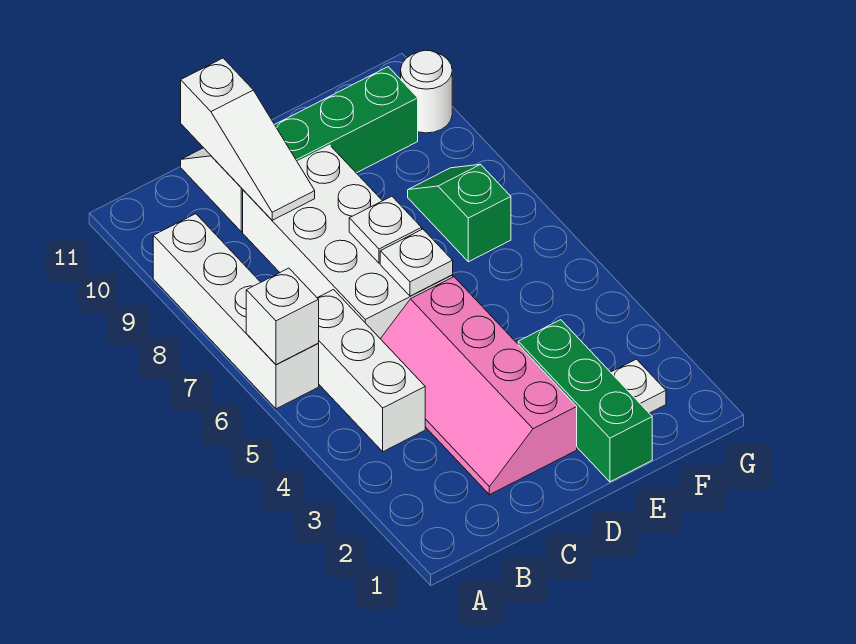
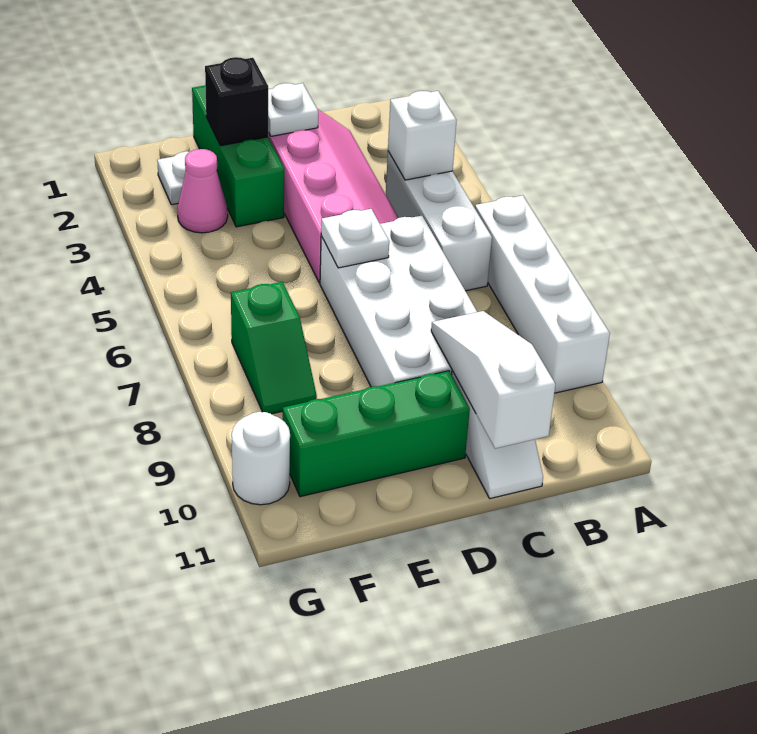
white 1x1 brick [246,268,319,365] -> white 1x1 brick moved to [388,91,457,180]
white 1x1 plate [349,196,422,263] -> white 1x1 plate moved to [268,83,318,136]
none -> black 1x1 brick [205,57,268,146]
none -> pink 1x1 cone [177,149,228,233]

